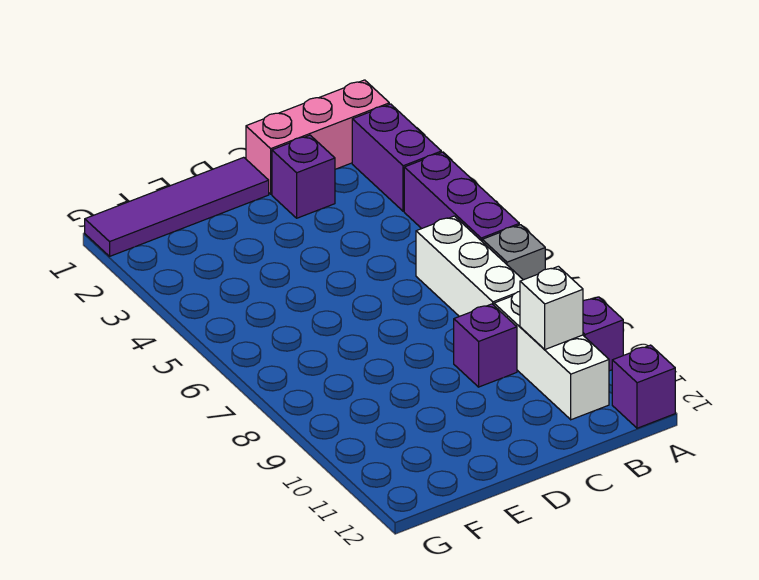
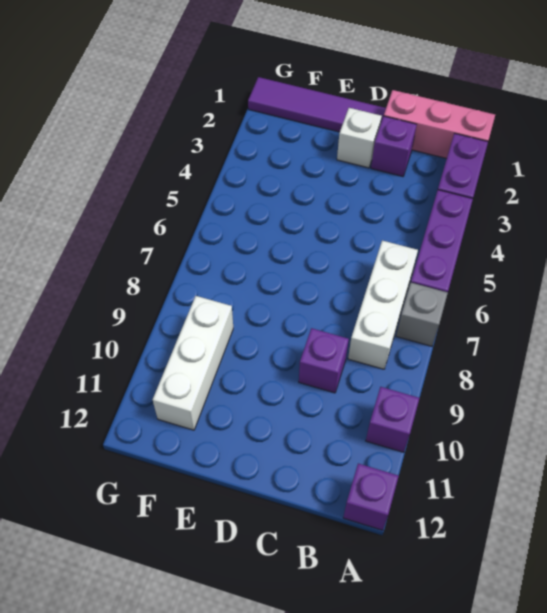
white 1x3 brick [494,291,609,420] -> white 1x3 brick moved to [153,296,233,430]
white 1x1 brick [520,266,583,349] -> white 1x1 brick moved to [337,108,382,168]

